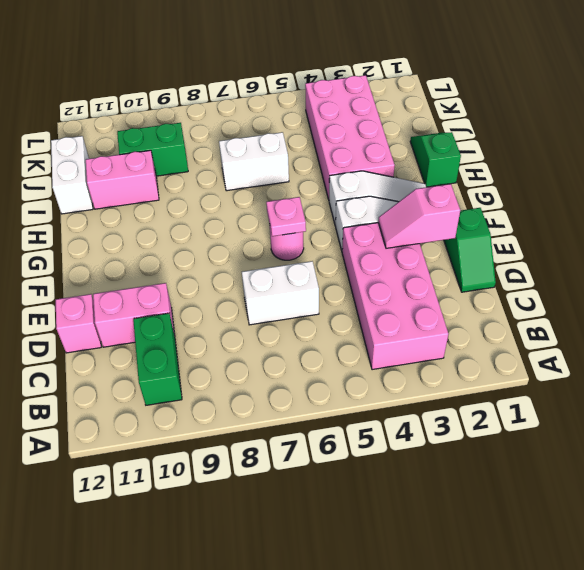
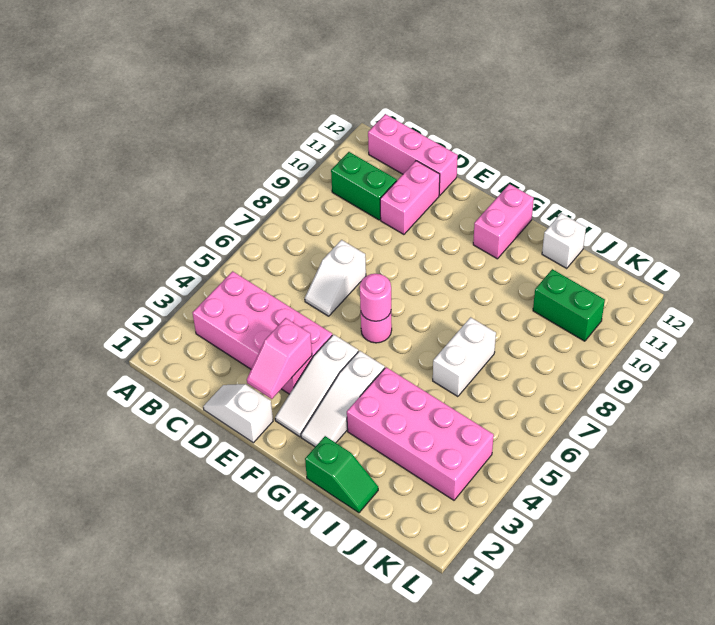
green 1x2 slope [444,208,496,292] -> white 1x2 slope [203,384,273,443]
white 1x2 brick [242,261,319,325] -> white 1x2 slope [305,240,366,316]
pink 1x1 brick [56,294,101,353] -> pink 1x3 brick [368,114,458,195]
pink 1x2 slope [378,184,460,248] -> pink 1x2 slope turned to [247,318,312,399]
pink 1x1 plate [266,197,306,236] -> pink 1x1 round brick [360,274,391,321]
pink 1x2 brick [86,150,159,209] -> pink 1x2 brick moved to [473,184,534,259]
white 1x2 brick [51,136,93,214] -> white 1x1 brick [542,213,586,268]
green 1x2 brick [117,123,188,176] -> green 1x2 brick turned to [533,269,605,341]

